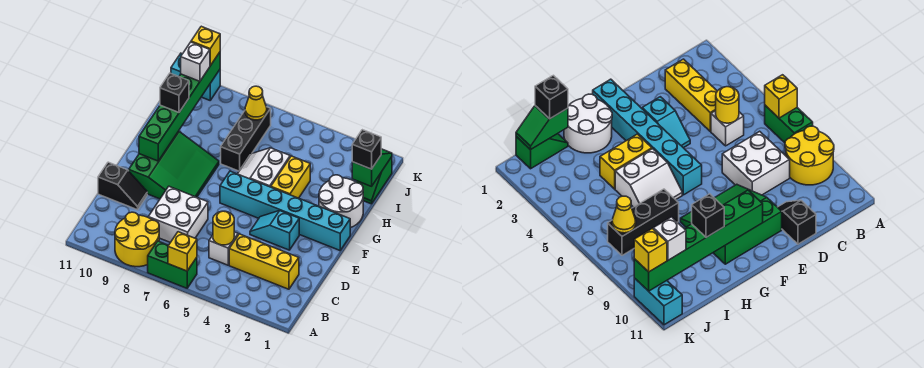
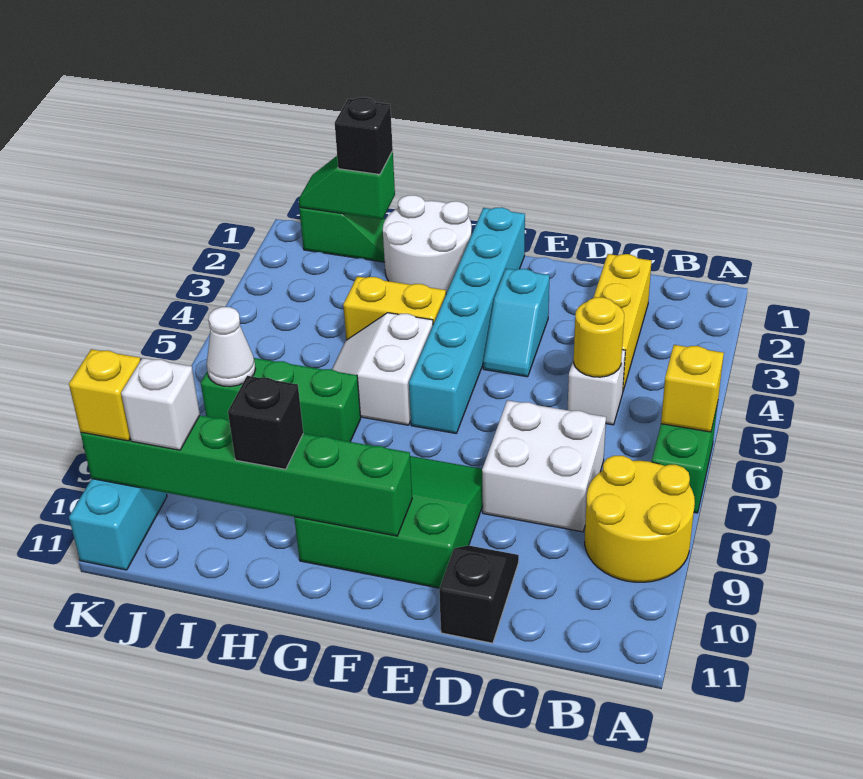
white 2x2 slope [238,148,290,187] -> white 2x2 slope turned to [332,313,433,425]
black 1x3 brick [221,107,271,171] -> green 1x3 brick [201,358,361,442]
yellow 1x1 cone [245,86,267,120] -> white 1x1 cone [207,307,255,387]

